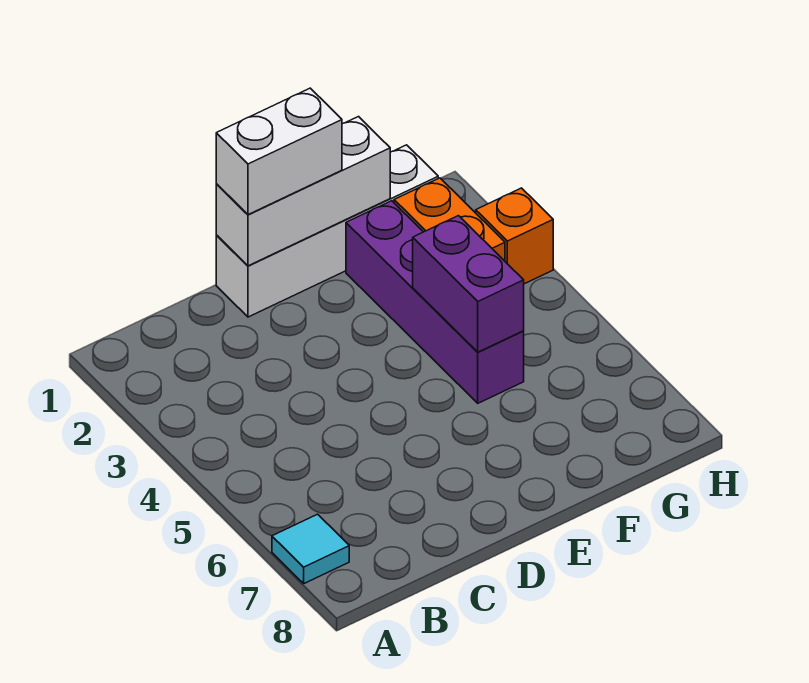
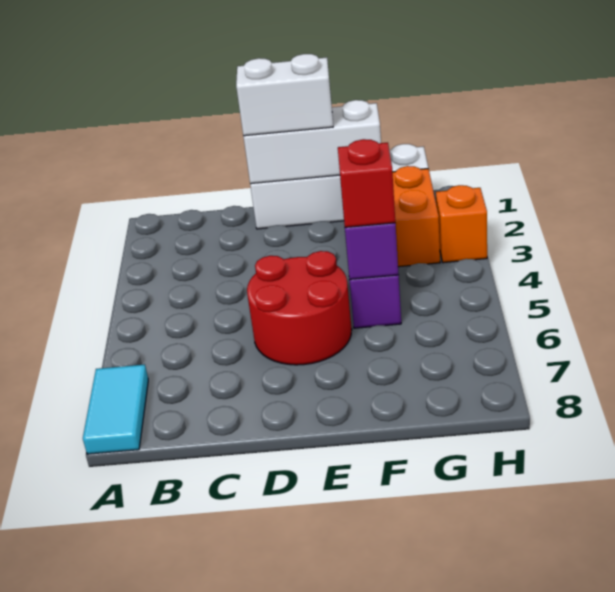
cyan 1x1 tile [272,514,349,583] -> cyan 1x2 tile [83,364,148,454]
none -> red 2x2 round brick [247,251,352,365]
none -> red 1x1 brick [338,139,395,227]

